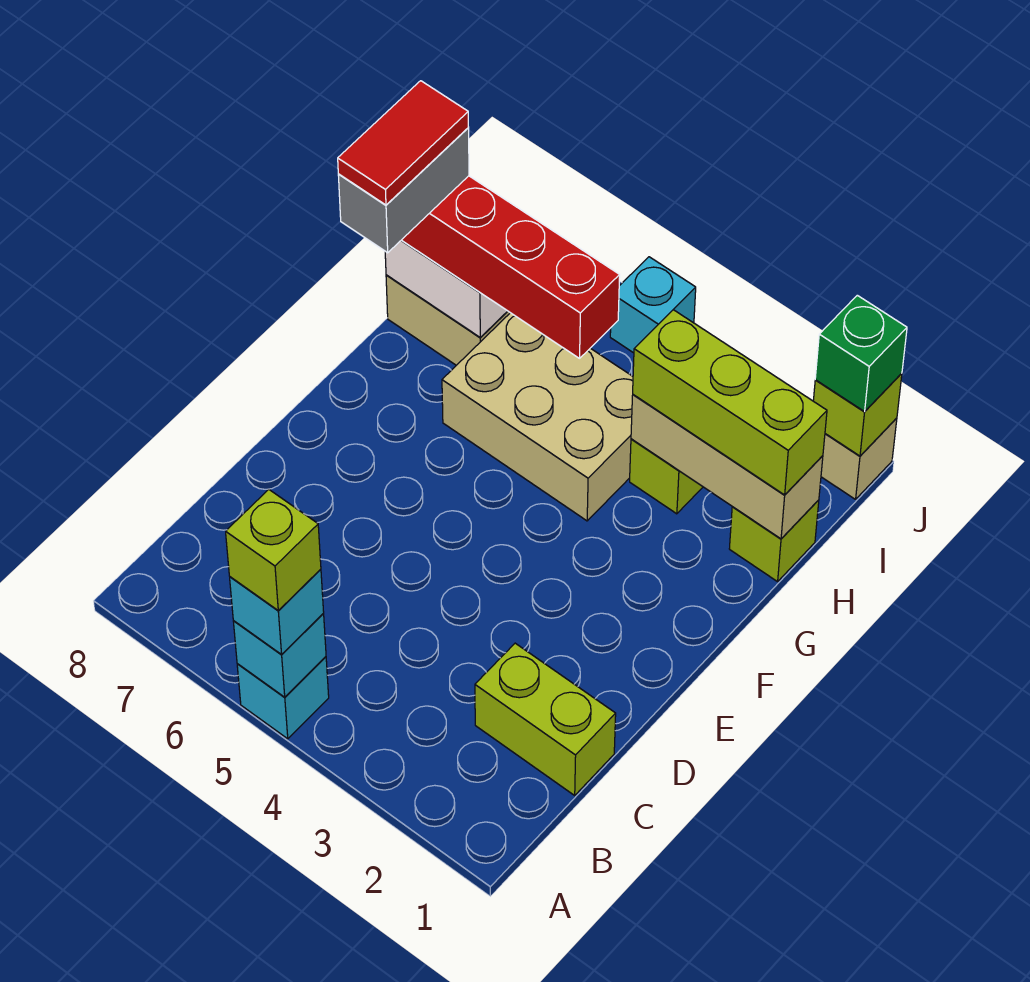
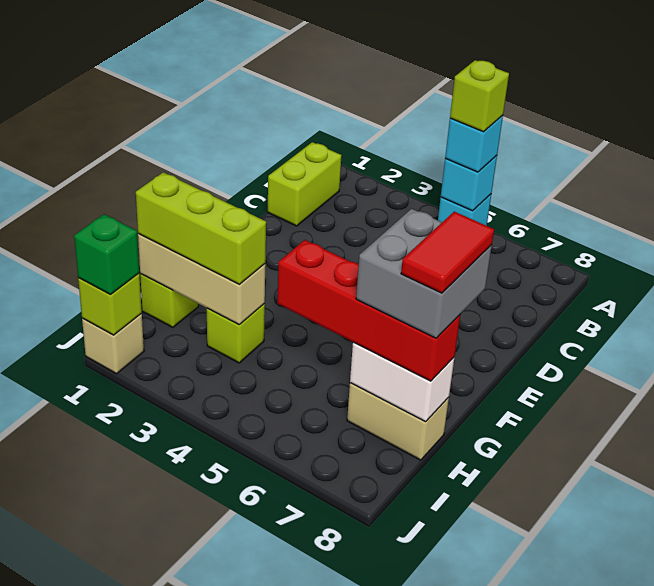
lime 1x2 brick [475,643,616,795] -> lime 1x2 brick turned to [268,142,341,226]
tan 2x3 brick [442,313,633,521] -> none
grey 1x2 brick [338,128,469,253] -> grey 2x2 brick [356,209,492,338]
cyan 1x1 brick [610,257,696,353] -> none

